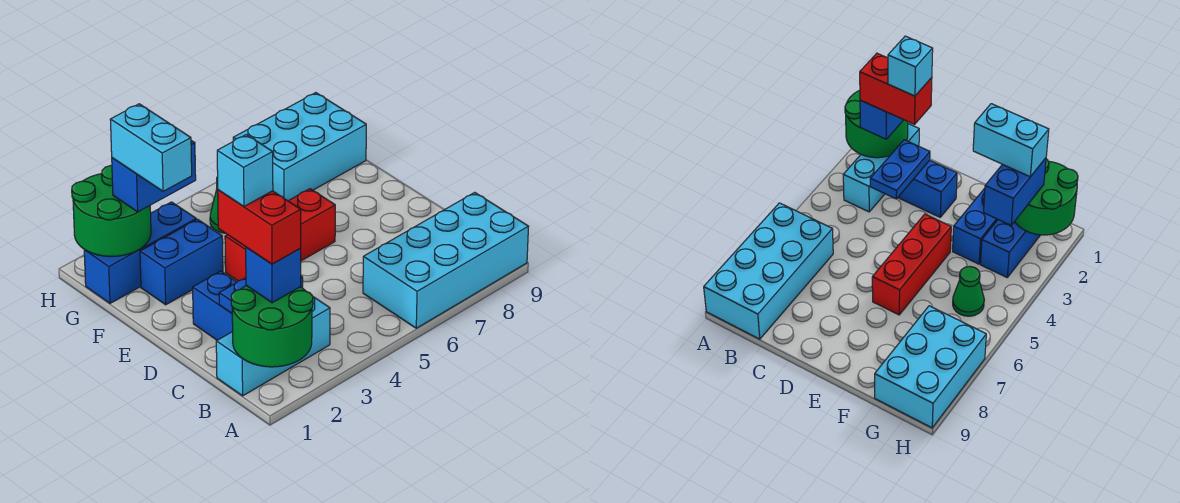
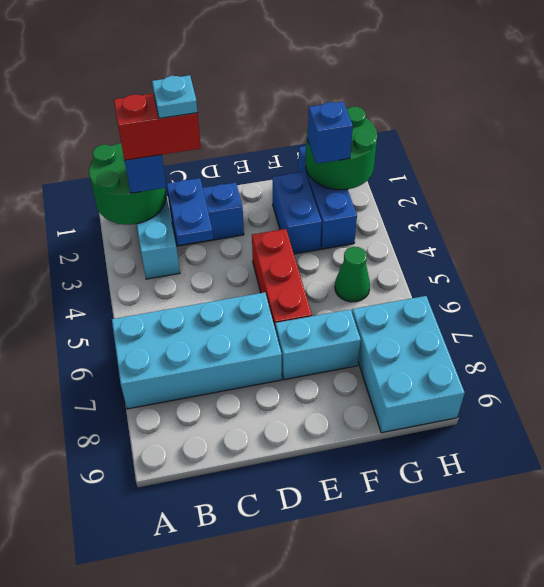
cyan 2x4 brick [363,192,529,328] -> cyan 2x4 brick turned to [112,292,282,409]
cyan 1x1 brick [217,135,273,207] -> cyan 1x1 plate [152,75,198,118]
cyan 1x2 brick [110,104,192,191] -> cyan 1x2 brick moved to [275,309,361,380]
blue 1x2 brick [112,141,196,212] -> blue 1x1 brick [308,102,353,164]

